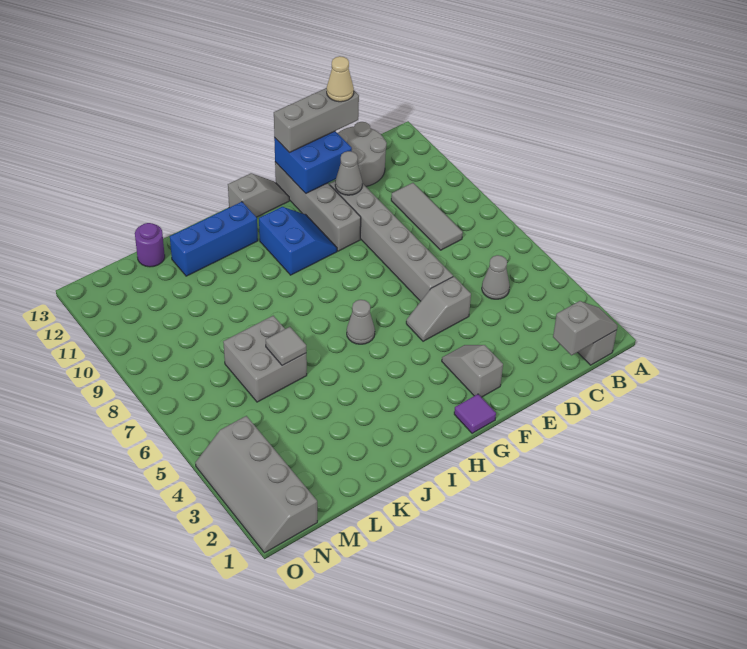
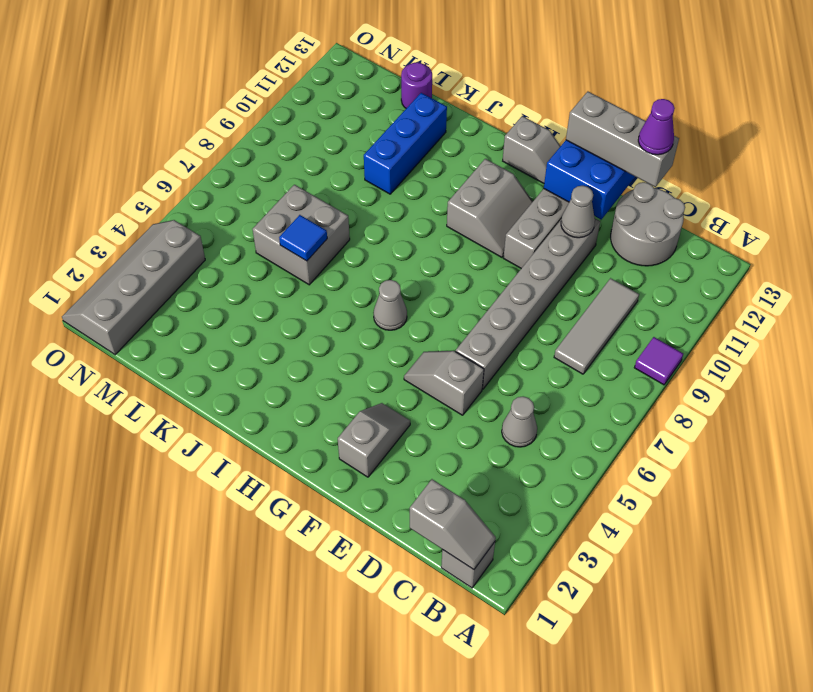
tan 1x1 cone [327,56,354,102] -> purple 1x1 cone [638,99,675,155]
purple 1x1 tile [454,394,496,433] -> purple 1x1 tile moved to [634,337,683,385]
blue 2x2 slope [259,207,337,275] -> grey 2x2 slope [447,159,533,257]
blue 1x3 brick [170,202,258,276] -> blue 1x3 brick turned to [364,93,447,194]
grey 1x1 tile [266,327,306,365] -> blue 1x1 tile [279,215,327,261]

